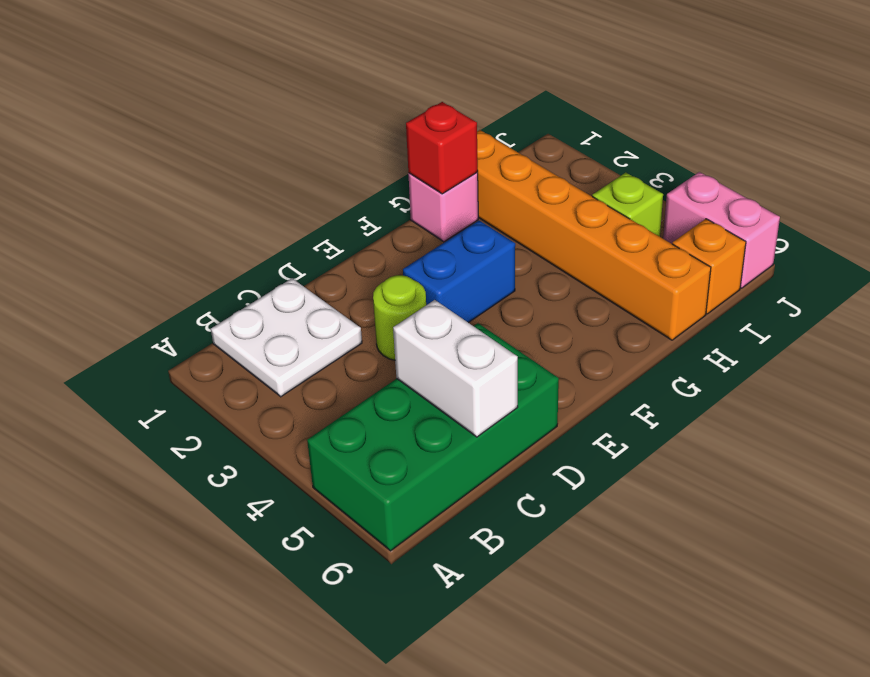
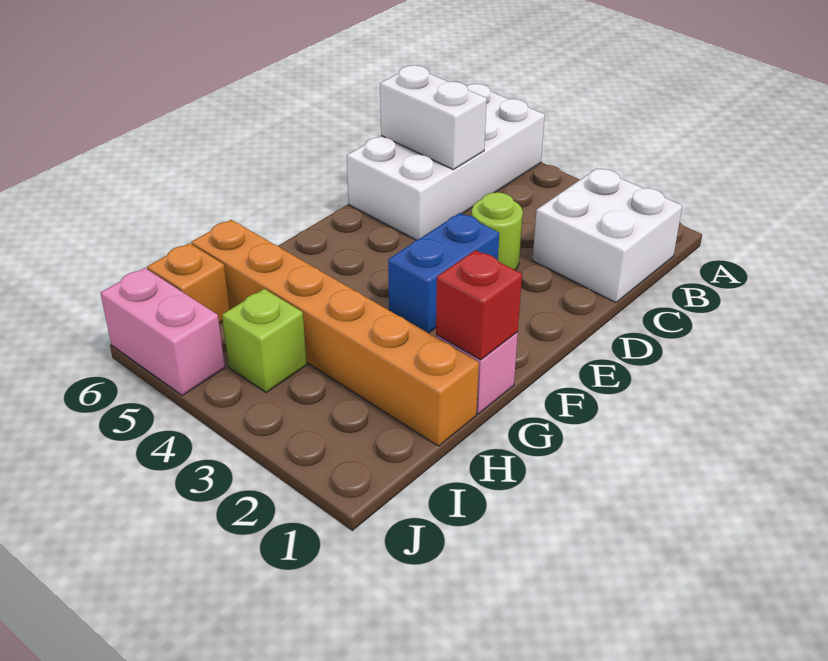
green 2x4 brick [307,323,559,551] -> white 2x4 brick [347,84,545,240]
white 2x2 plate [211,278,362,397] -> white 2x2 brick [532,168,682,302]

